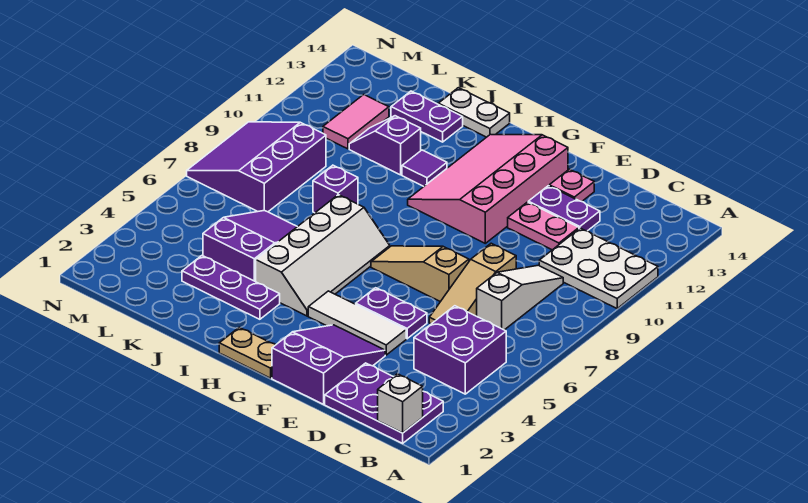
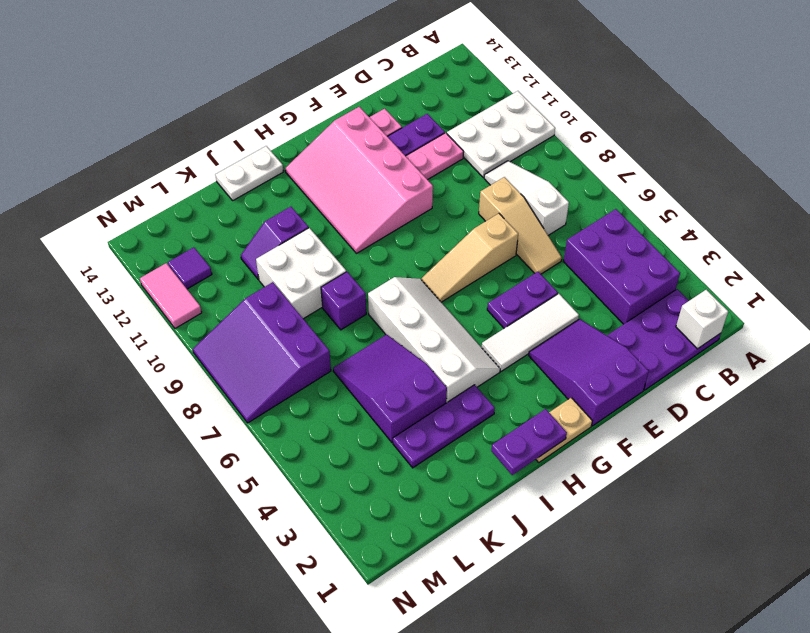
purple 2x2 brick [414,306,506,394] -> purple 2x3 brick [564,209,680,324]
purple 1x1 tile [402,150,447,186] -> purple 1x1 tile moved to [168,247,212,289]
none -> white 2x2 brick [256,228,346,319]
purple 1x2 plate [391,91,463,142] -> purple 1x2 plate moved to [491,409,567,475]
pink 1x2 tile [323,95,389,149] -> pink 1x2 tile moved to [140,263,202,328]

